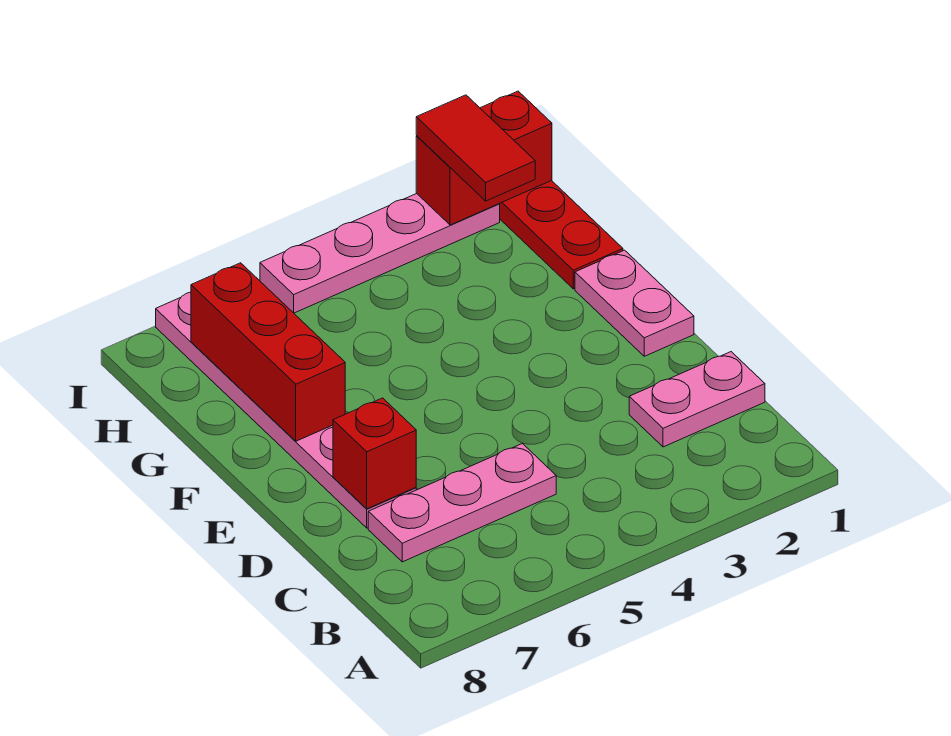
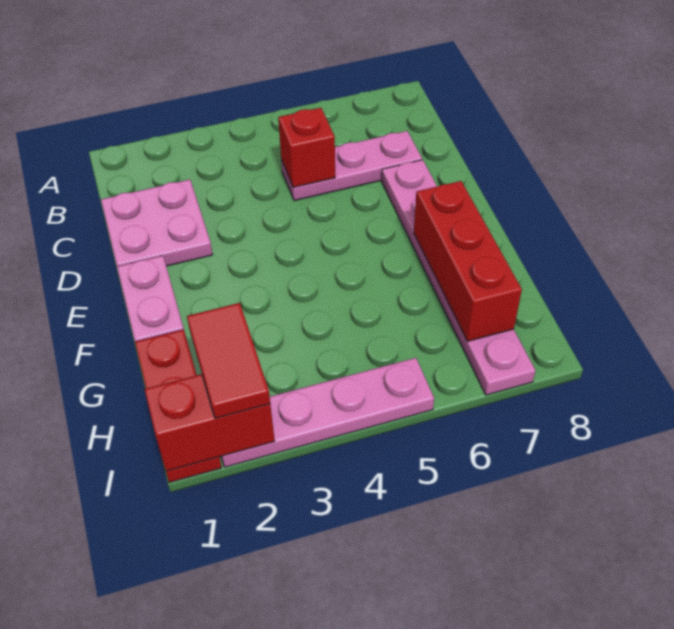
pink 1x2 plate [629,352,765,447] -> pink 2x2 plate [101,180,213,266]
red 1x1 brick [333,398,416,509] -> red 1x1 brick moved to [278,108,335,187]

